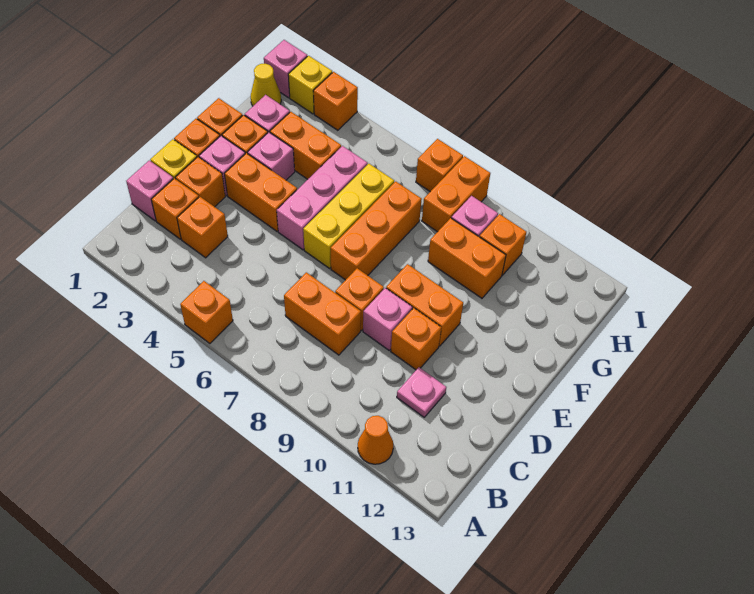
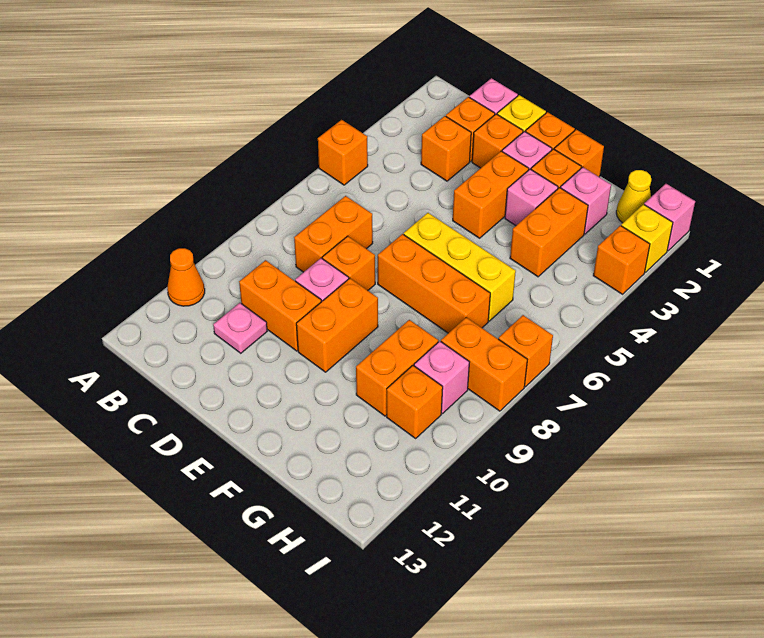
orange 1x1 brick [391,308,441,370] -> orange 1x2 brick [239,260,321,351]
pink 1x3 brick [277,146,368,250] -> none

